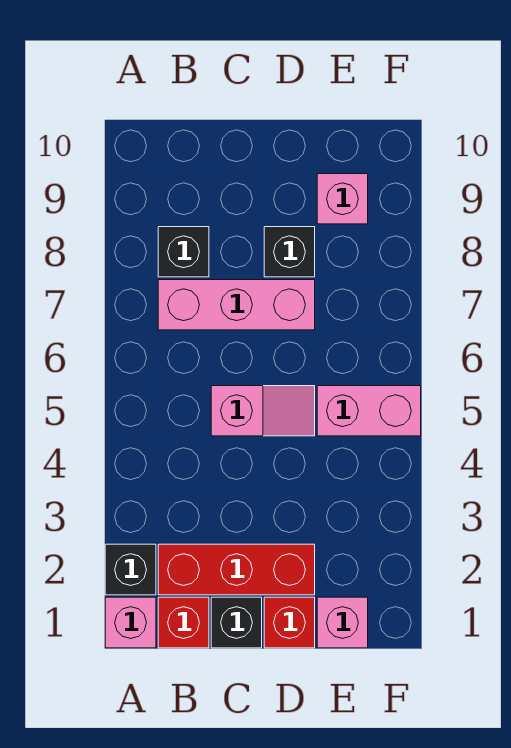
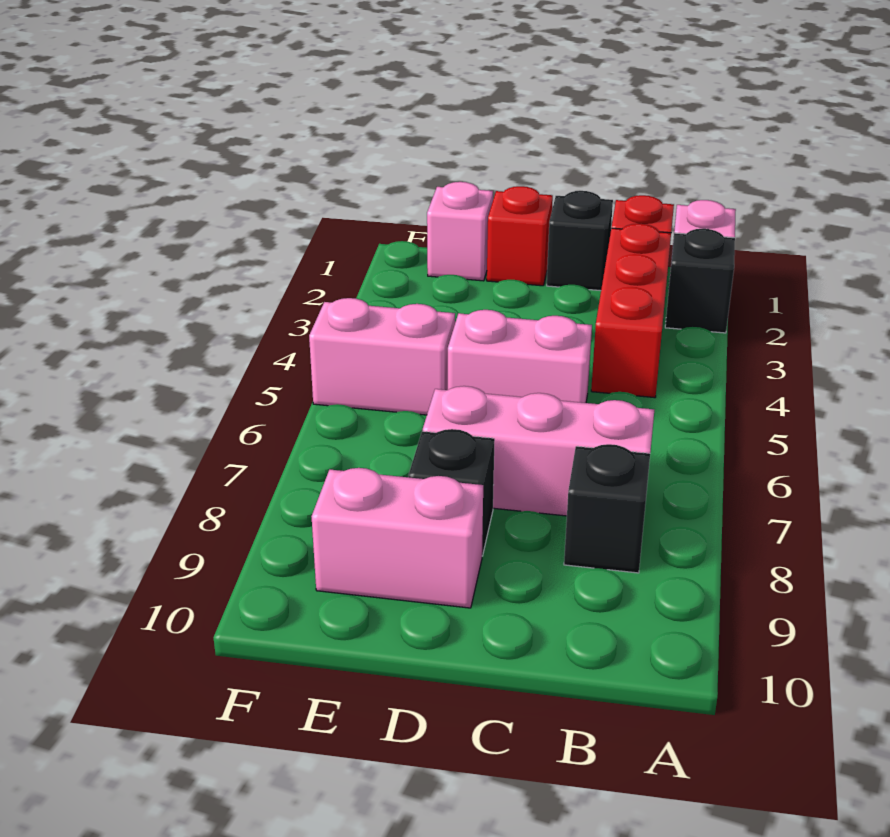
red 1x3 brick [158,544,315,595] -> red 1x3 brick turned to [591,224,671,398]
pink 1x2 slope [211,386,315,436] -> pink 1x2 brick [448,310,592,403]
pink 1x1 brick [317,174,368,224] -> pink 1x2 brick [311,468,483,608]

